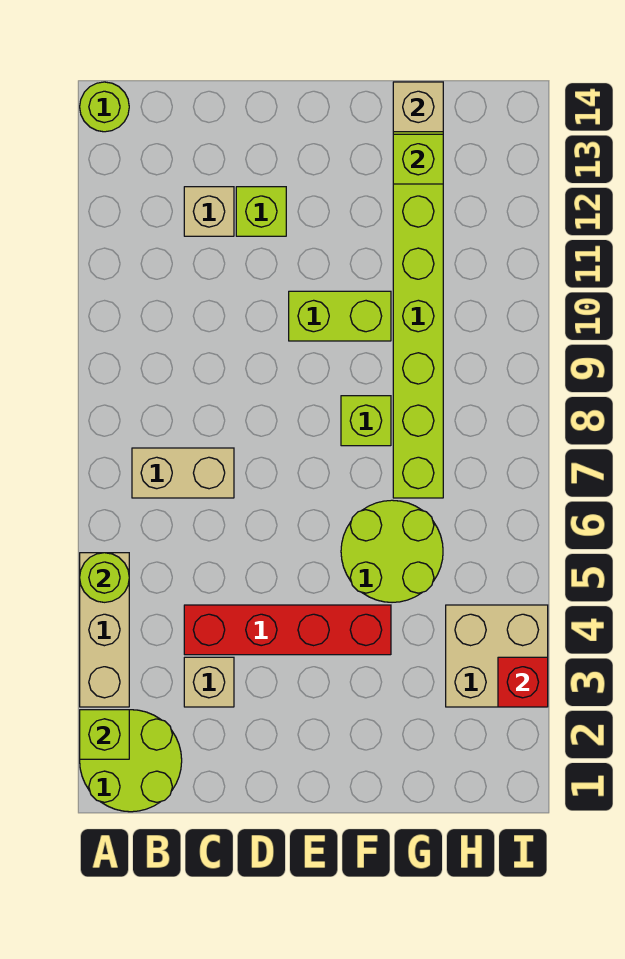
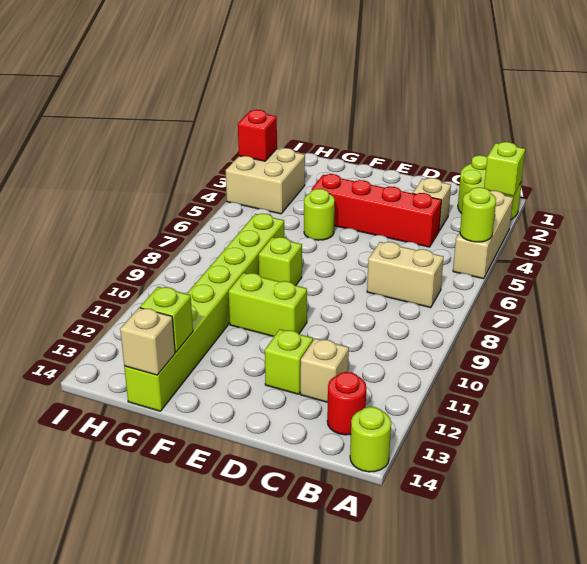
none -> red 1x1 round brick [327,372,366,435]
lime 2x2 round brick [341,500,443,602] -> lime 1x1 round brick [304,189,335,240]

